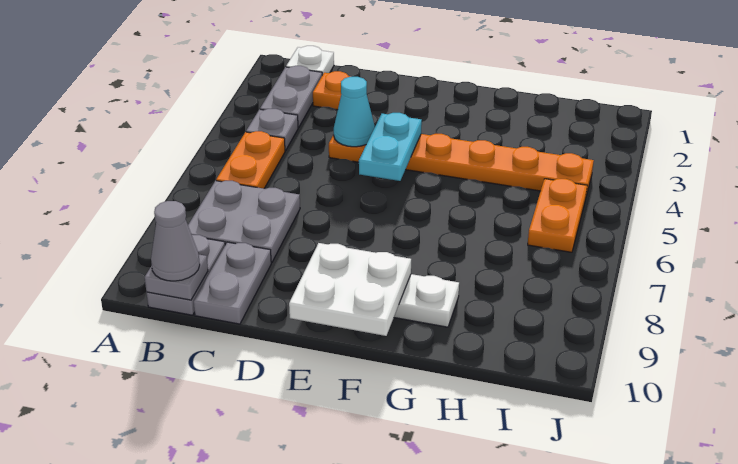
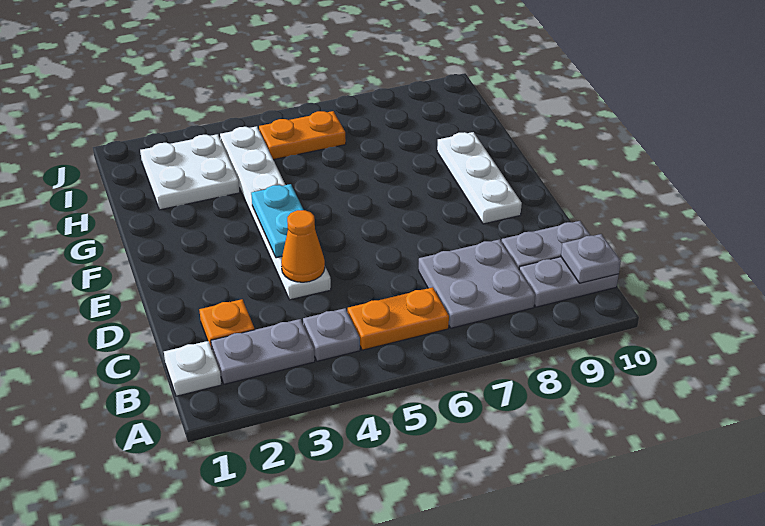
grey 1x1 cone [151,201,200,281] -> none
orange 1x6 plate [329,133,594,195] -> white 1x6 plate [220,126,331,300]
cyan 1x1 cone [334,77,375,147] -> orange 1x1 cone [281,210,325,282]
cyan 1x2 plate [359,113,422,181] -> cyan 1x2 plate turned to [251,184,304,258]
white 2x2 plate [289,243,411,336] -> white 2x2 plate moved to [140,134,240,210]

